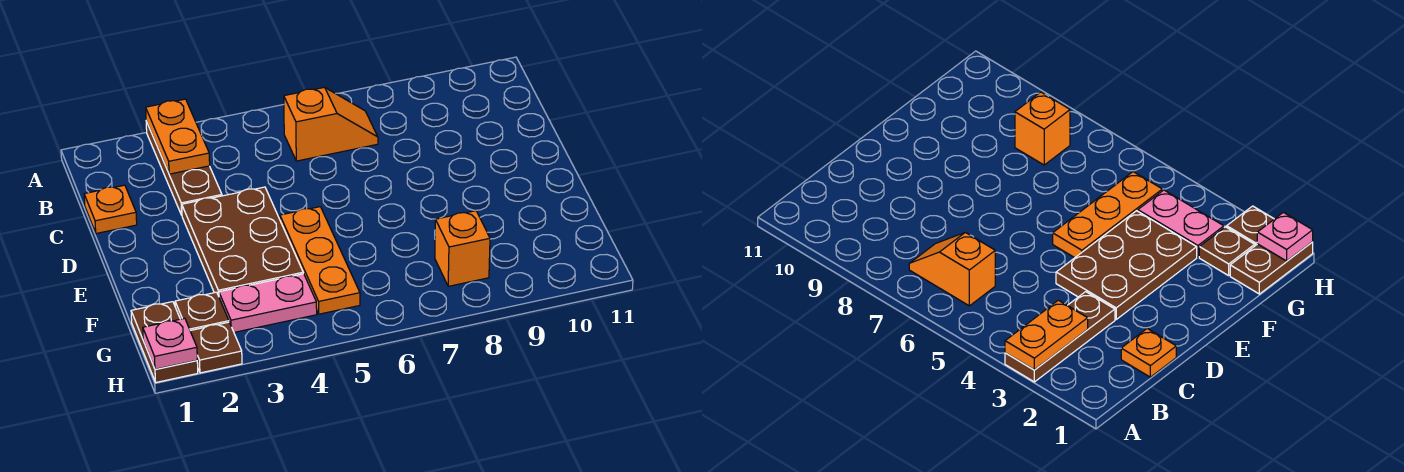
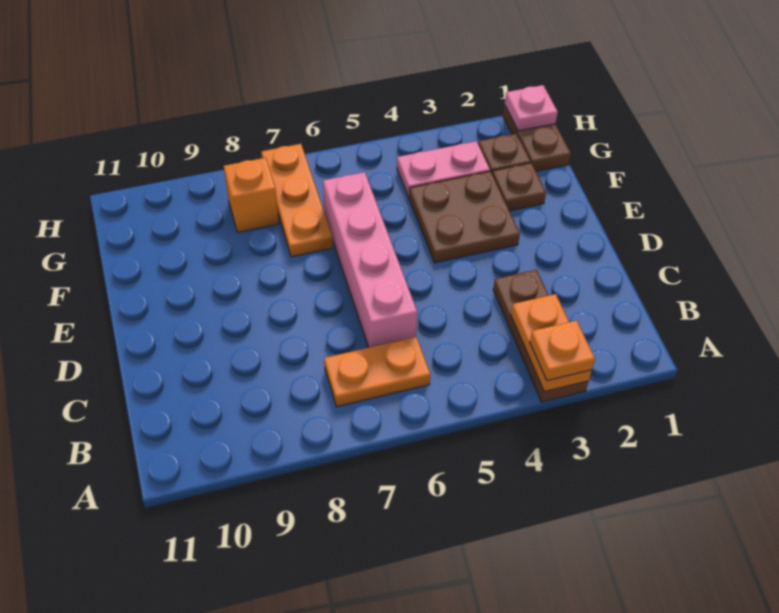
orange 1x2 slope [284,87,378,161] -> orange 1x2 plate [324,337,430,407]
orange 1x1 plate [84,185,137,233] -> orange 1x1 plate moved to [530,321,595,381]
none -> pink 1x4 brick [323,172,417,348]
brown 2x3 plate [182,187,303,296] -> brown 2x2 plate [409,171,520,263]
orange 1x3 plate [280,207,360,314] -> orange 1x3 plate moved to [261,144,333,257]
brown 1x1 plate [190,322,242,373] -> brown 1x1 plate moved to [492,163,546,211]

